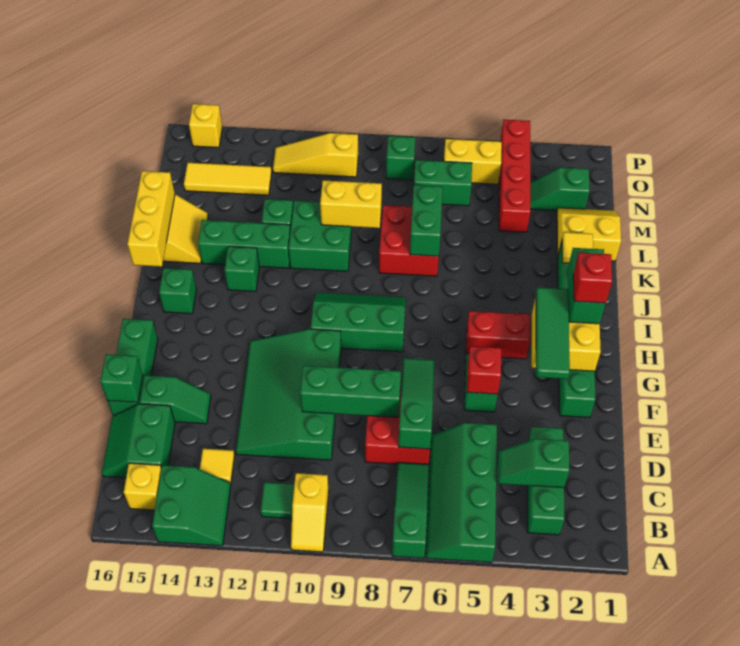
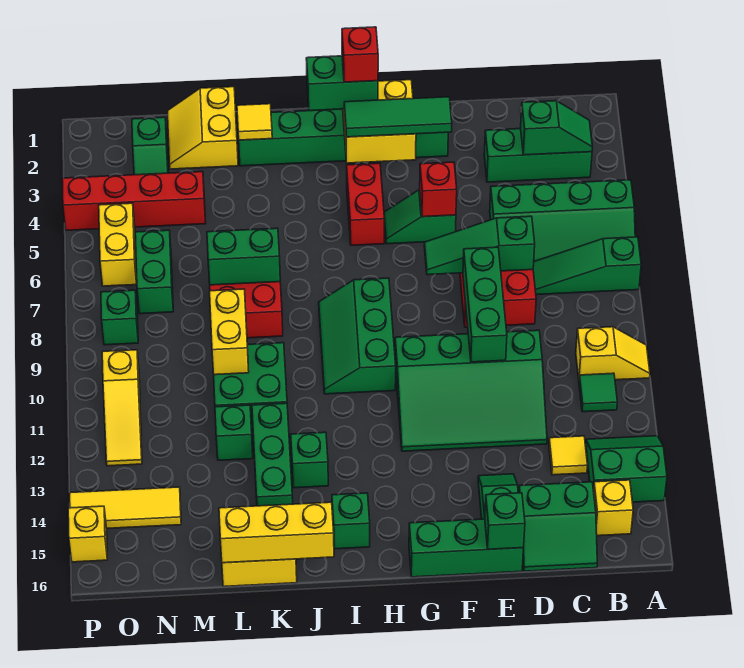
green 1x2 slope [498,439,569,488] -> green 1x2 slope turned to [521,101,592,155]
yellow 1x3 tile [184,163,272,195] -> yellow 1x3 tile turned to [70,487,181,528]

